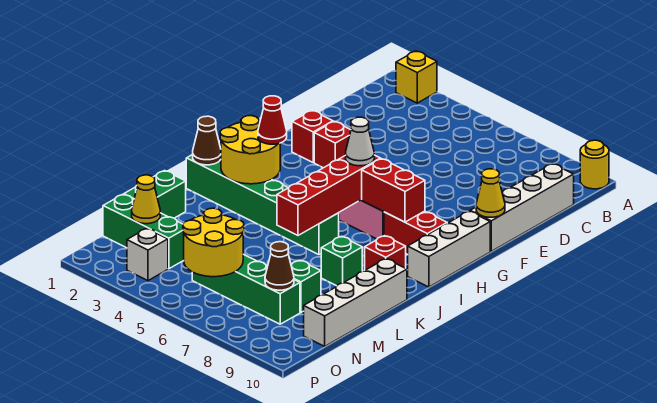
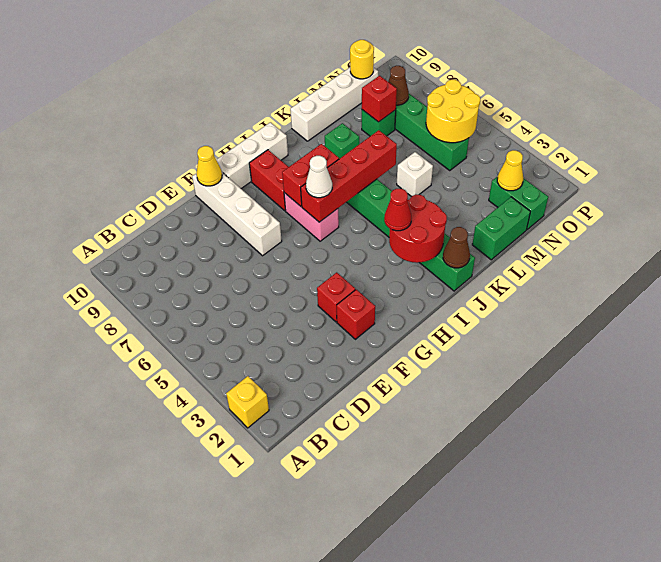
yellow 1x1 round brick [580,140,609,189] -> yellow 1x1 round brick moved to [350,40,374,79]
white 1x4 brick [470,164,574,251] -> white 1x4 brick turned to [192,173,282,256]
red 1x2 brick [362,159,425,222] -> red 1x2 brick turned to [282,144,339,206]
yellow 2x2 round brick [220,116,280,184] -> red 2x2 round brick [389,195,447,263]
red 1x1 brick [365,236,406,270] -> red 1x1 brick moved to [362,76,397,122]
green 1x3 brick [103,194,184,269] -> green 1x2 brick [489,176,548,230]
white 1x1 brick [127,228,168,281] -> white 1x1 brick moved to [397,152,433,197]

